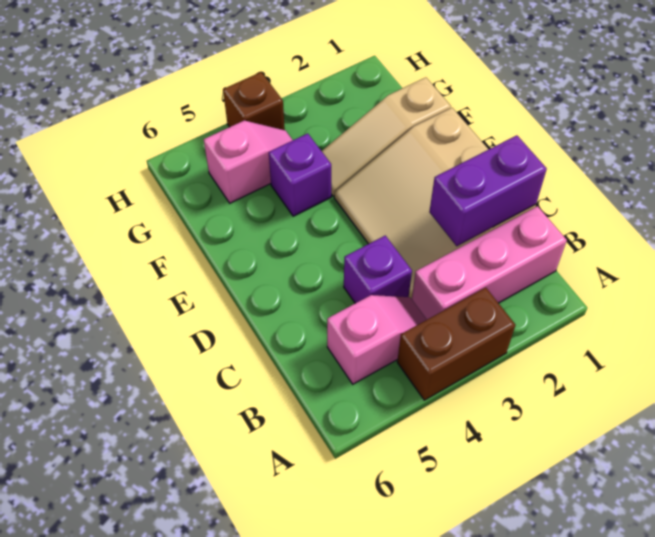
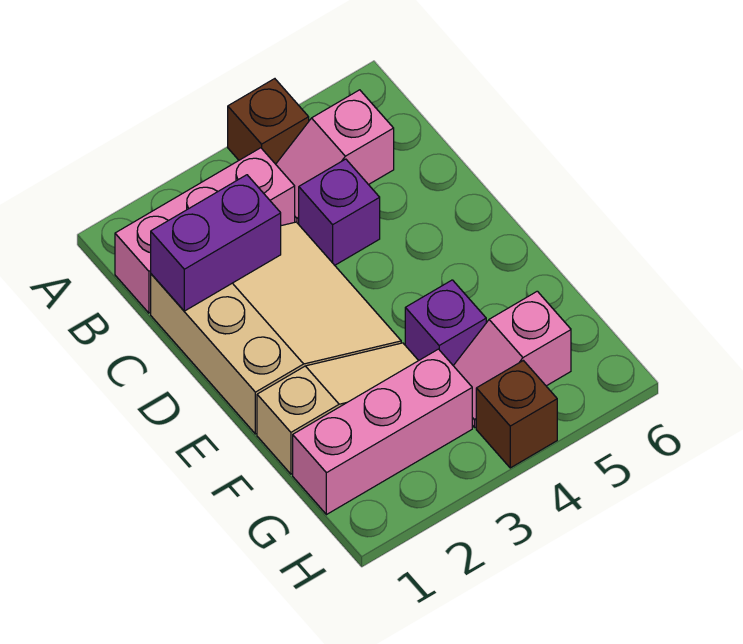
brown 1x2 brick [397,288,515,400] -> brown 1x1 brick [228,79,309,164]
none -> pink 1x3 brick [293,349,472,515]

